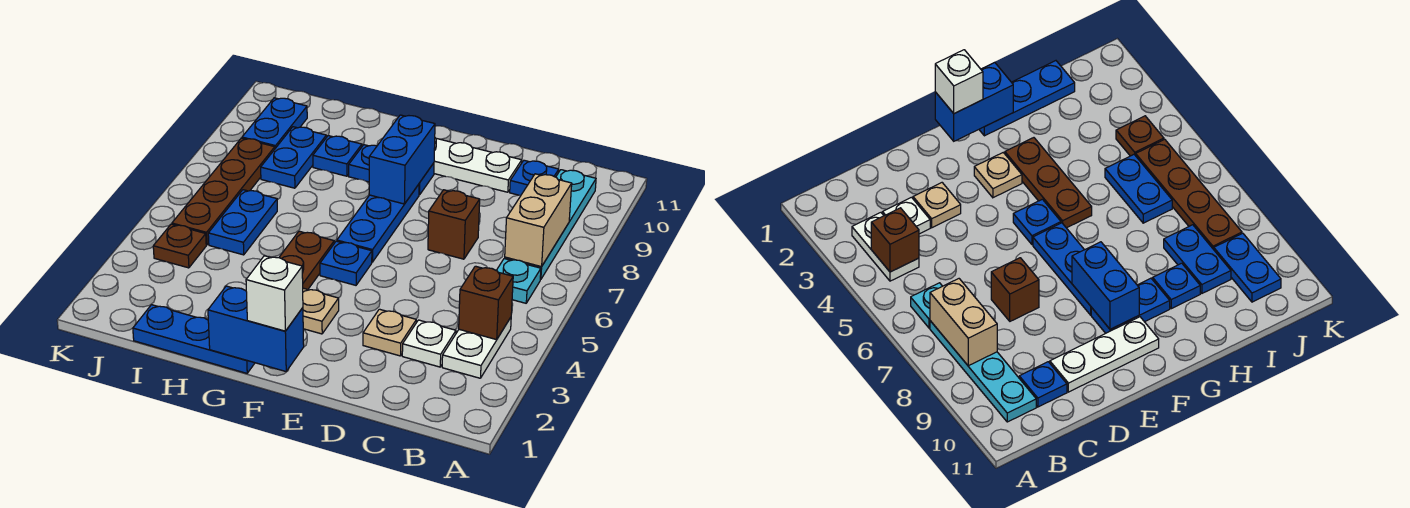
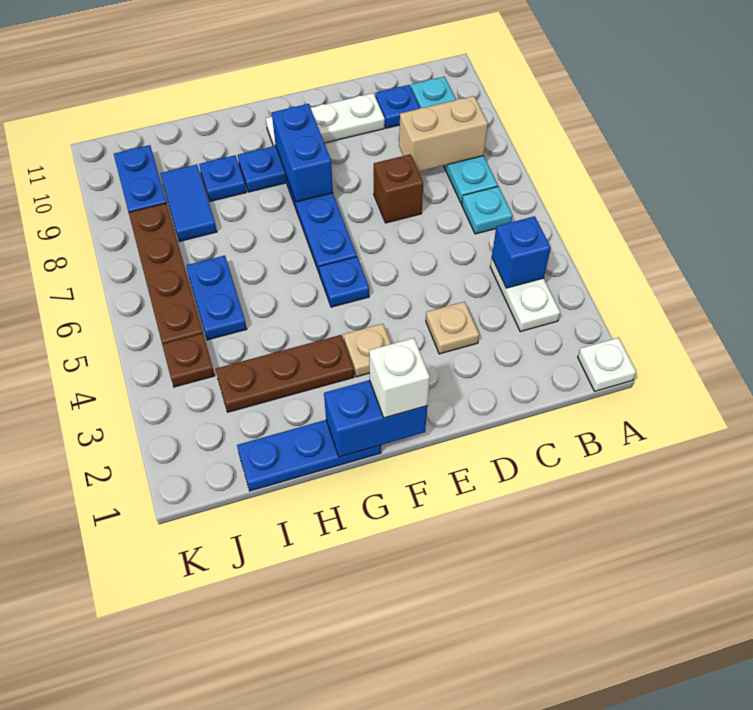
brown 1x1 brick [459,266,513,340] -> blue 1x1 brick [492,216,551,288]
tan 1x2 brick [505,174,572,267] -> tan 1x2 brick turned to [399,96,488,172]
white 1x1 plate [402,320,456,367] -> white 1x1 plate moved to [578,338,636,391]
brown 1x3 plate [279,231,334,290] -> brown 1x3 plate turned to [215,335,354,412]
blue 1x2 plate [261,127,326,188] -> blue 1x2 tile [160,164,217,241]

